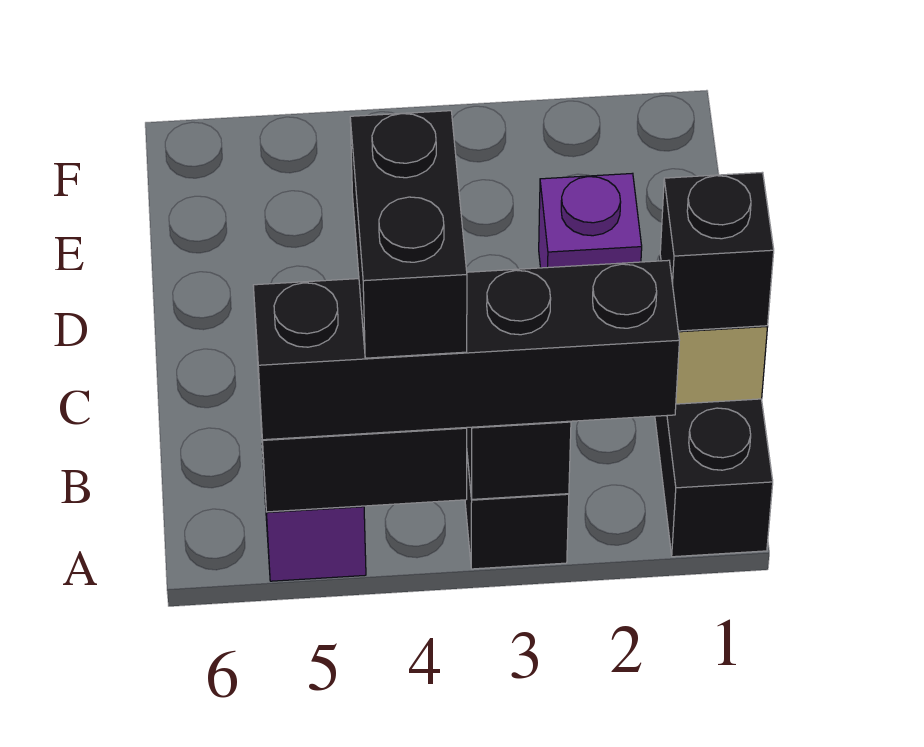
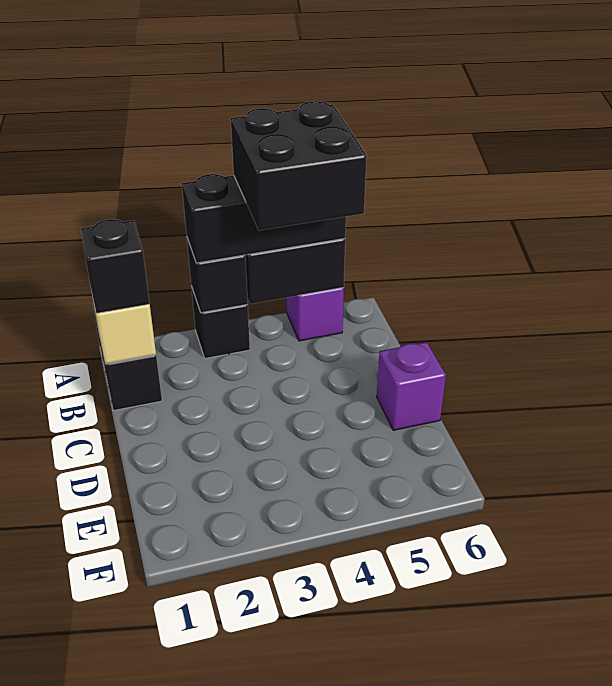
black 1x4 brick [253,260,679,440] -> black 1x3 brick [182,174,346,263]
black 1x2 brick [350,111,467,358] -> black 2x2 brick [231,101,367,230]
purple 1x1 brick [539,173,642,268] -> purple 1x1 brick moved to [377,342,446,430]

